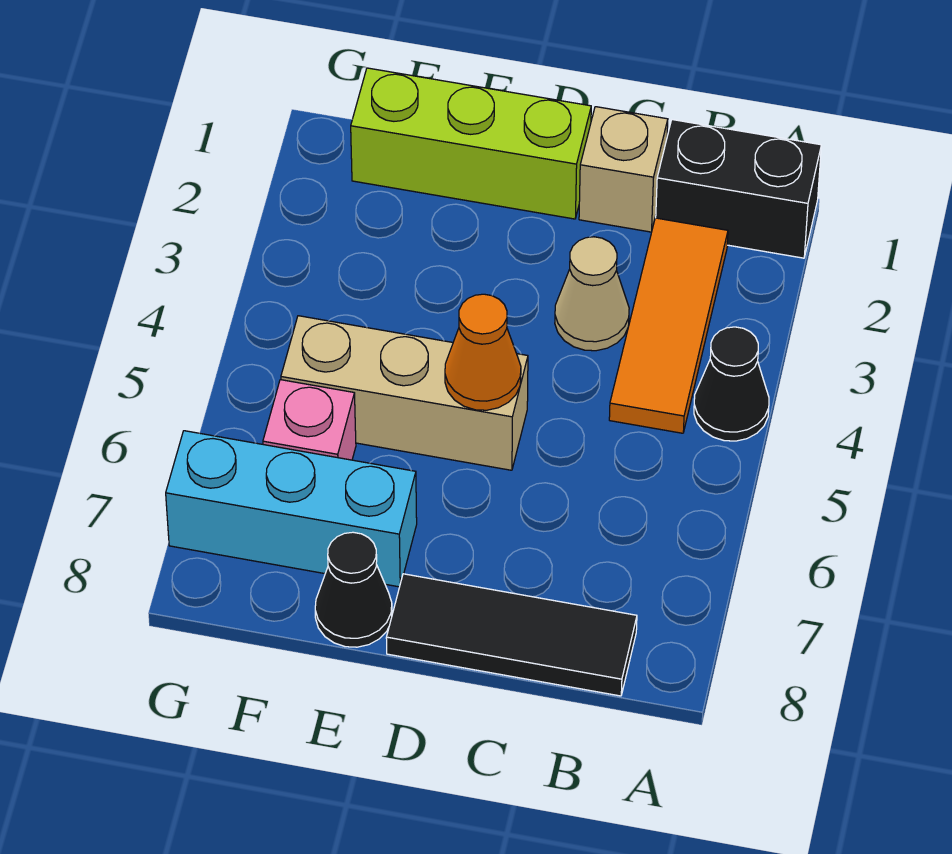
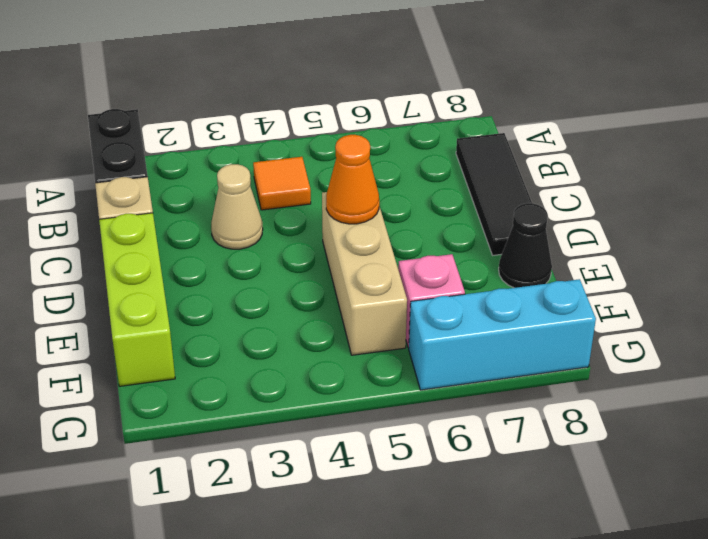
black 1x1 cone [694,327,769,441] -> none
orange 1x3 tile [609,218,728,433] -> orange 1x1 tile [253,157,311,210]
cyan 1x3 brick [166,431,417,587] -> cyan 1x3 brick turned to [409,279,596,390]

